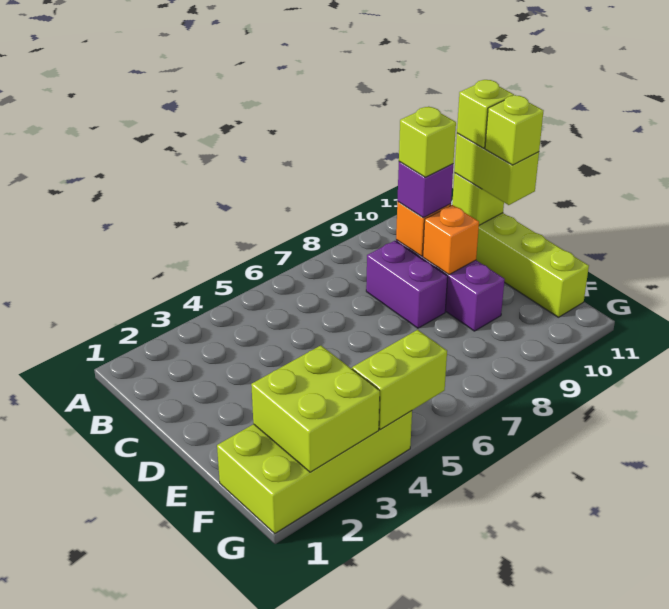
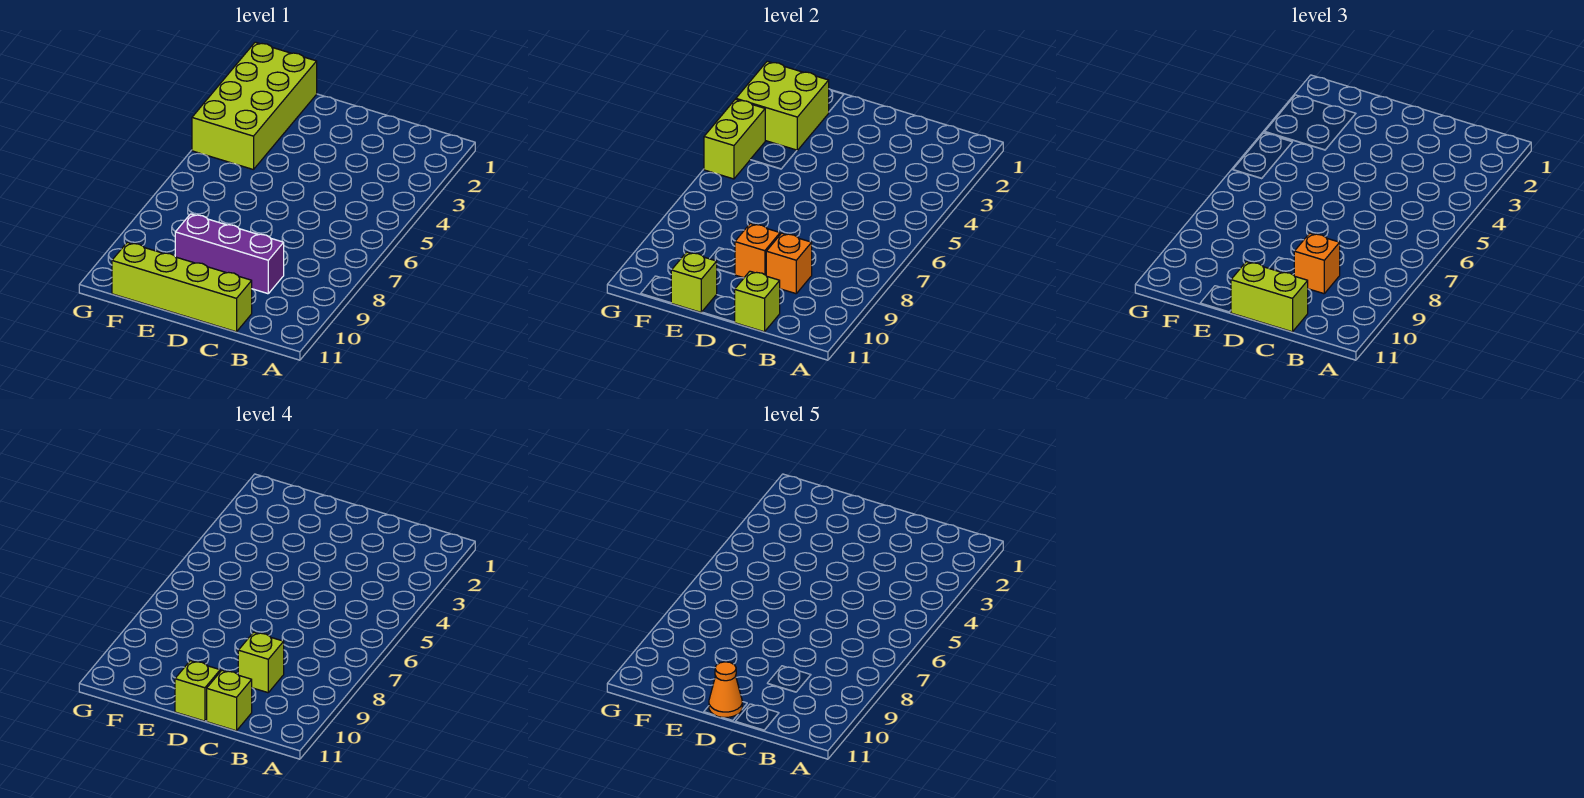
purple 1x2 brick [366,241,448,328] -> none
purple 1x1 brick [397,162,453,218] -> orange 1x1 brick [1294,233,1340,294]
none -> orange 1x1 cone [709,662,742,717]
none -> lime 1x1 brick [671,252,717,312]

